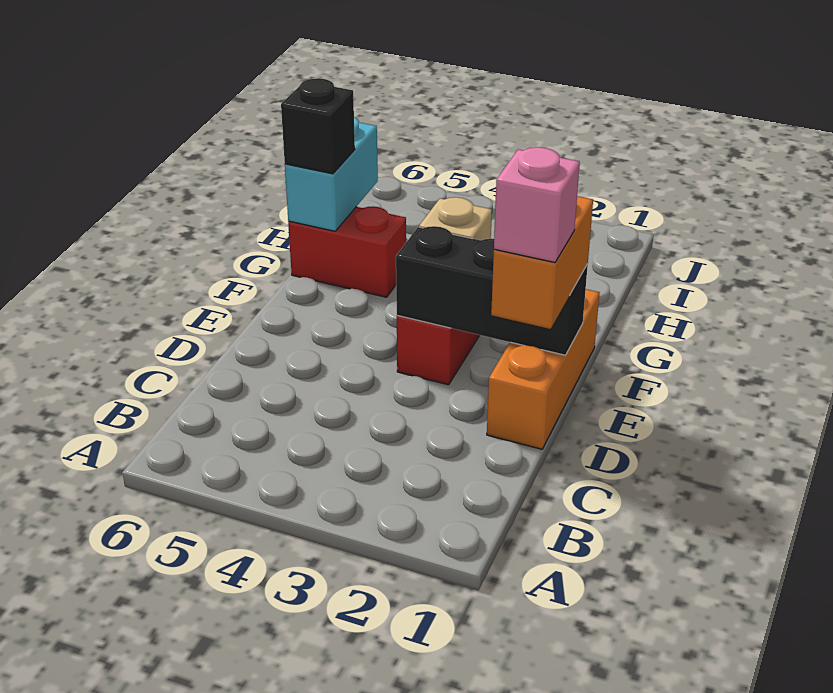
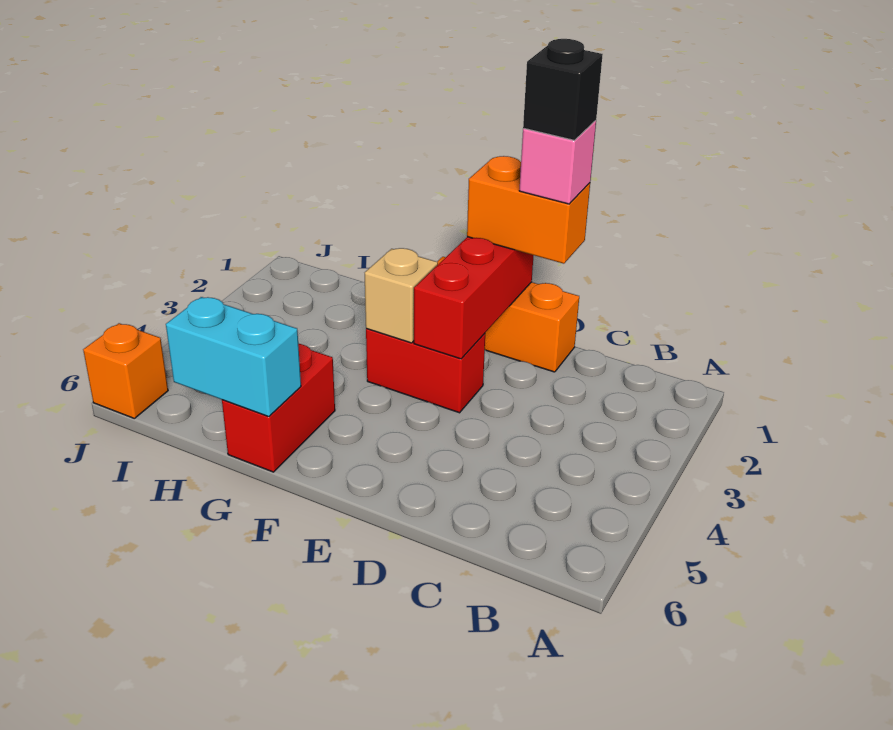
black 1x3 brick [396,226,588,355] -> red 1x3 brick [414,237,534,359]
black 1x1 brick [281,78,355,174] -> black 1x1 brick moved to [523,39,603,140]
none -> orange 1x1 brick [83,323,168,418]

